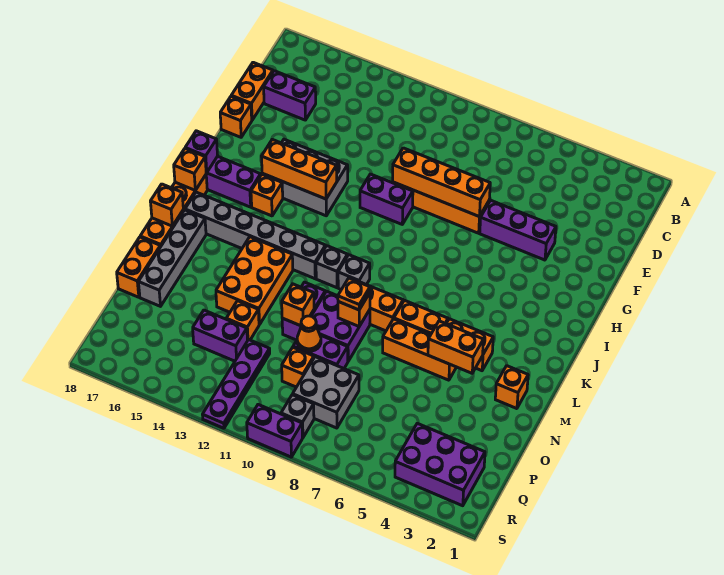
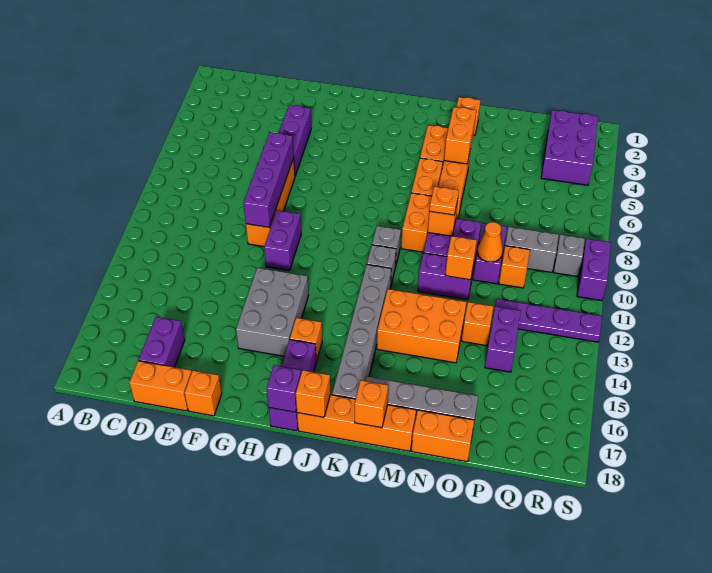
orange 1x4 brick [393,148,490,217] -> purple 1x4 brick [243,132,294,227]
orange 1x3 brick [261,139,337,199] -> none
grey 2x2 brick [293,357,359,428] -> grey 1x2 brick [505,227,559,272]

